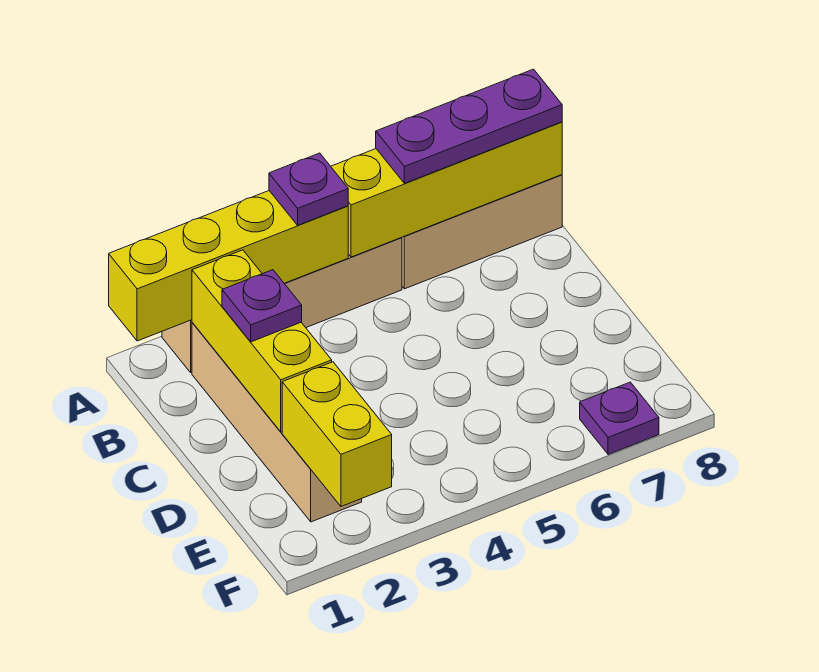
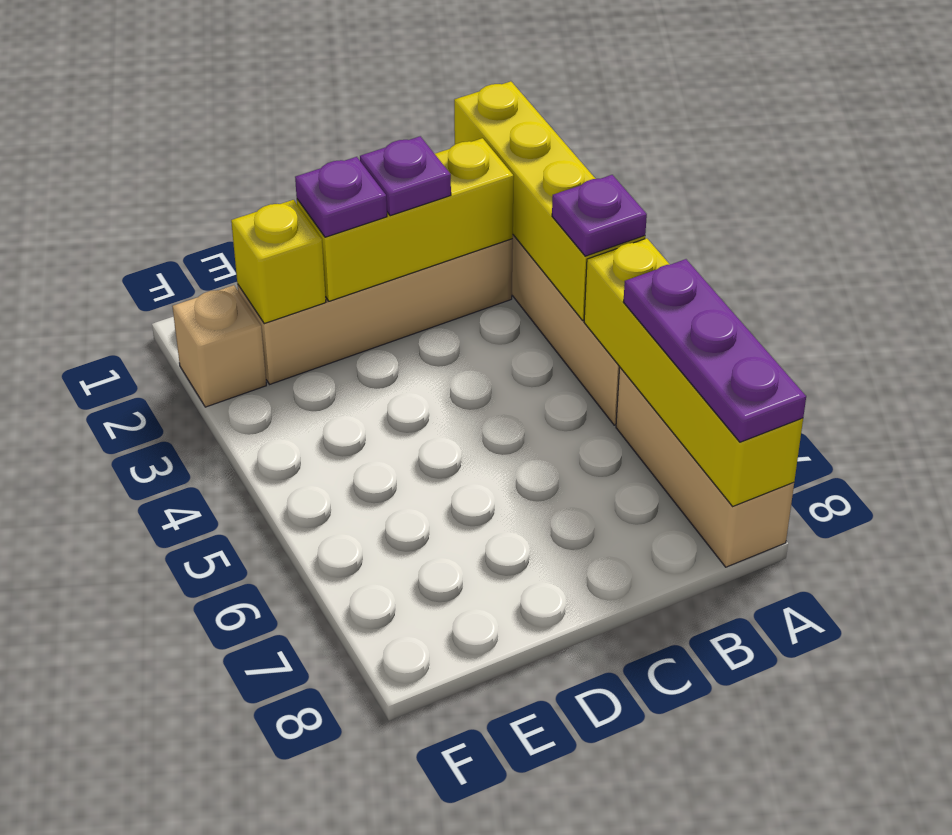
yellow 1x2 brick [282,362,392,506] -> yellow 1x1 brick [231,200,326,324]
none -> tan 1x1 brick [172,285,266,407]
purple 1x1 plate [580,382,659,454] -> purple 1x1 plate moved to [295,157,387,237]

